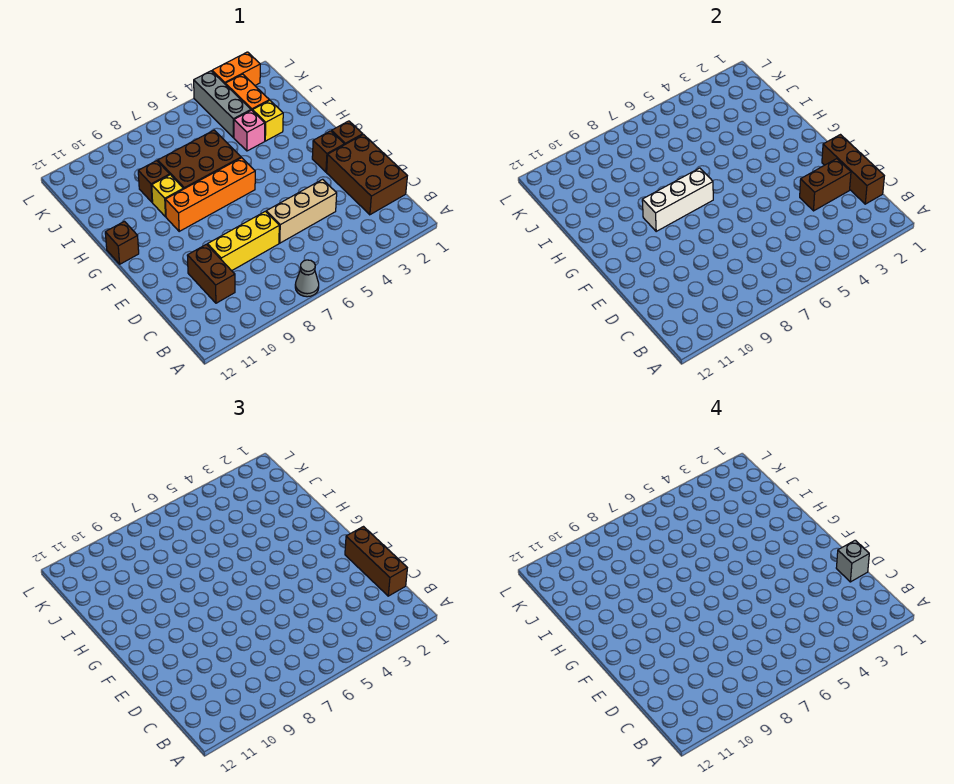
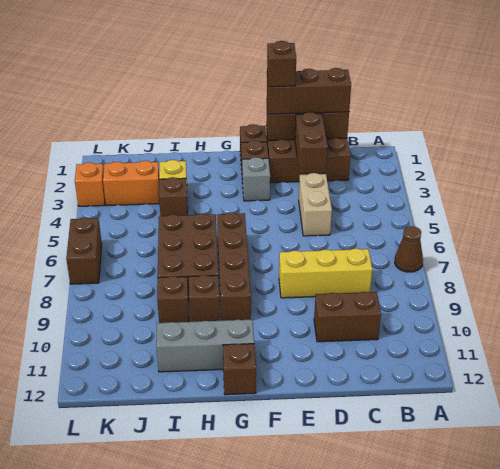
grey 1x1 cone [295,260,319,297] -> brown 1x1 cone [395,226,423,272]
grey 1x1 brick [836,540,869,582] -> grey 1x1 brick moved to [242,157,270,201]
tan 1x3 brick [266,179,337,243] -> tan 1x2 brick [299,173,332,236]
yellow 1x3 brick [208,211,279,271] -> yellow 1x3 brick turned to [279,248,372,298]
none -> brown 1x1 brick [267,41,296,87]
orange 1x4 brick [165,158,255,231] -> brown 1x4 brick [217,213,251,321]
white 1x3 brick [642,168,713,231] -> none
yellow 1x1 brick [152,175,183,217] -> brown 1x1 brick [189,275,220,322]
pink 1x1 brick [234,110,265,151] -> brown 1x1 brick [159,177,188,216]
grey 1x3 brick [194,71,251,137] -> grey 1x3 brick moved to [156,320,254,372]
orange 1x2 brick [212,52,260,85] -> orange 1x1 brick [75,162,105,206]
none -> brown 1x2 brick [66,217,102,284]

